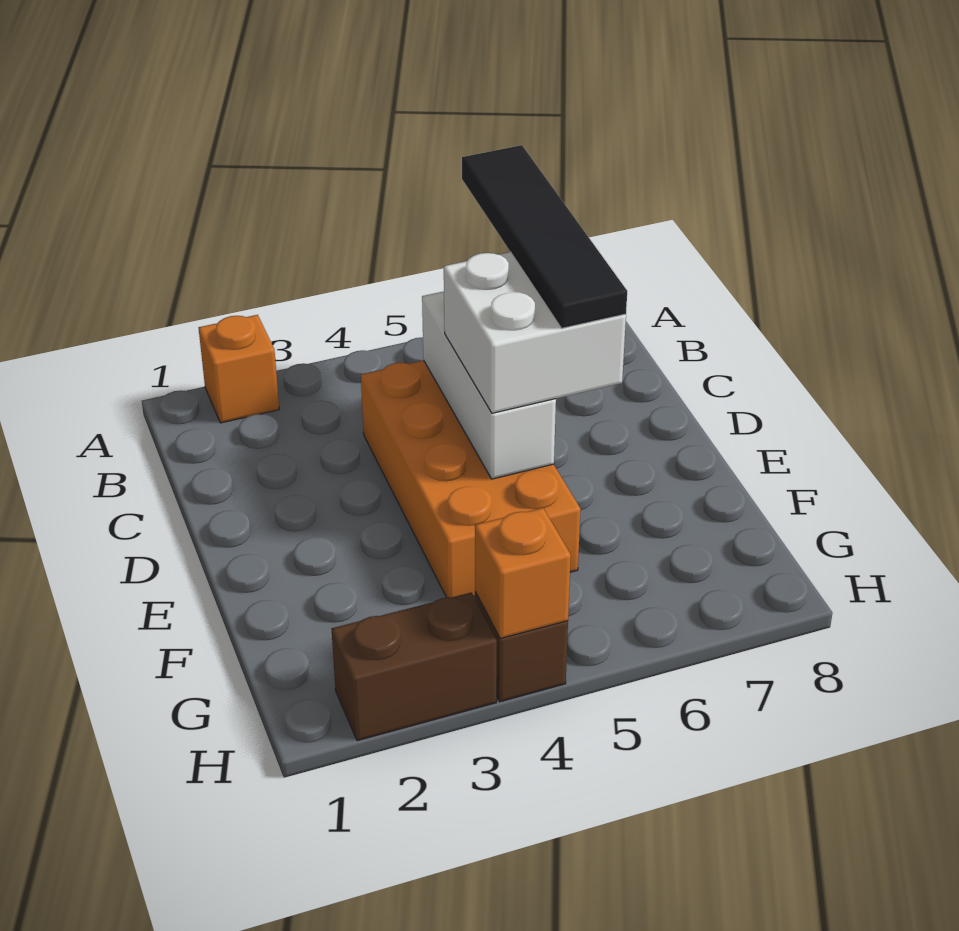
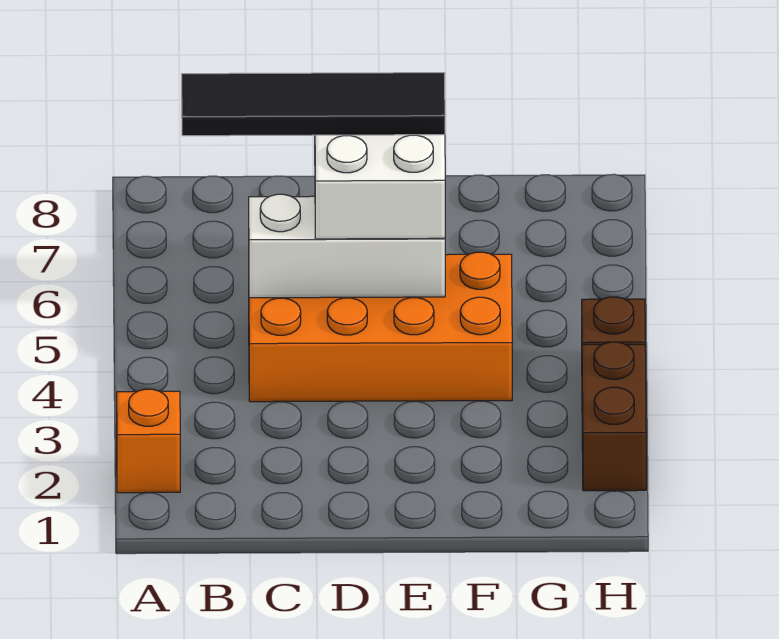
orange 1x1 brick [475,508,571,639] -> none

